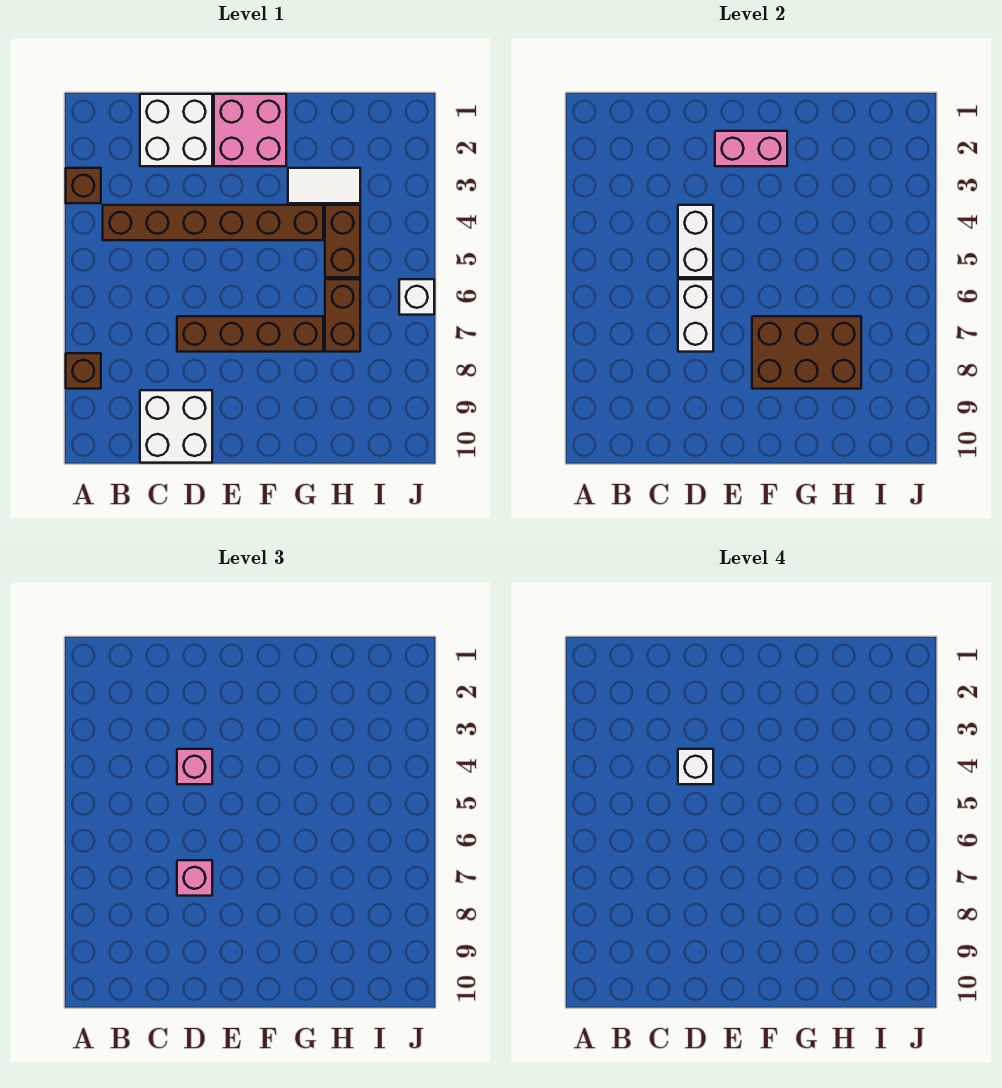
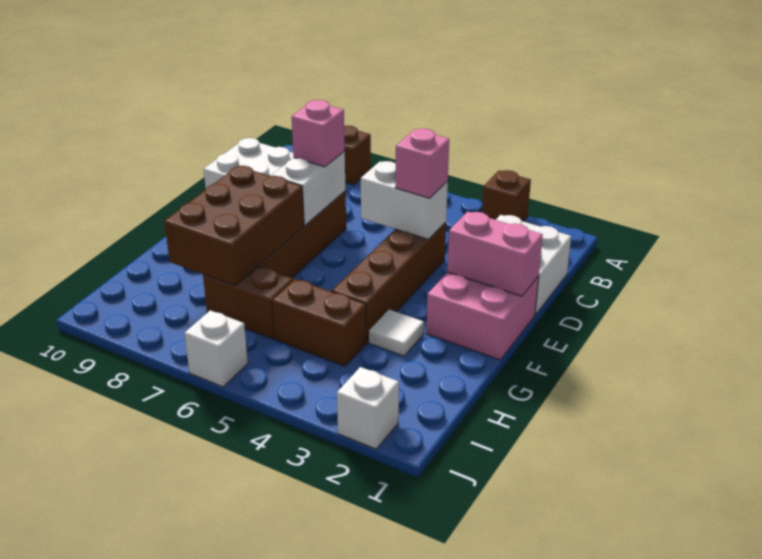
brown 1x6 brick [103,205,323,240] -> brown 1x4 brick [332,222,446,343]
white 1x1 brick [678,749,713,784] -> white 1x1 brick moved to [337,367,399,449]
white 1x2 brick [678,279,713,352] -> white 1x2 brick turned to [272,151,345,225]
pink 1x2 brick [715,131,787,166] -> pink 1x2 brick turned to [447,212,543,296]
white 1x2 tile [288,168,360,203] -> white 1x1 tile [369,309,424,356]

